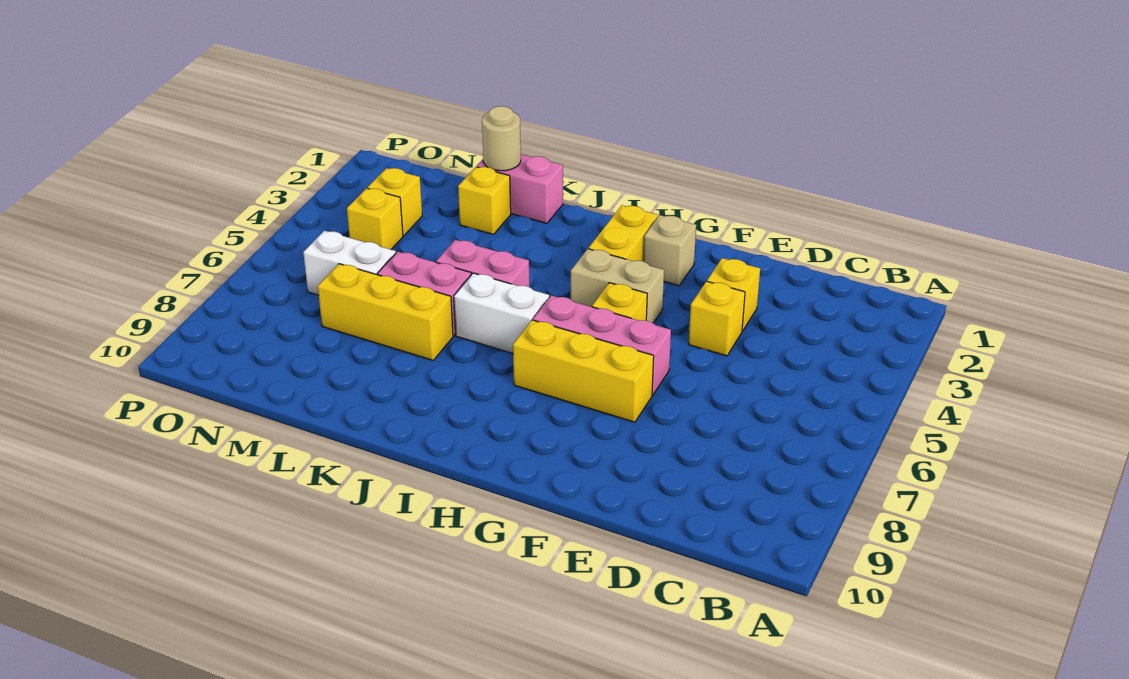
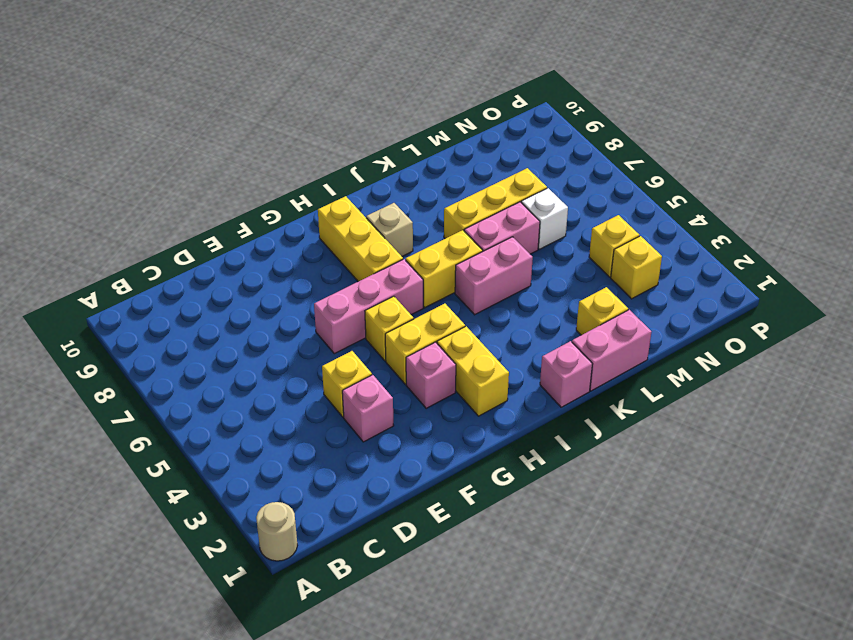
yellow 1x1 brick [707,258,760,331] -> pink 1x1 brick [342,375,394,442]
yellow 1x3 brick [513,320,654,422] -> yellow 1x3 brick turned to [318,196,403,282]
tan 1x1 brick [643,215,696,286] -> tan 1x1 brick moved to [366,203,413,256]
none -> pink 1x1 brick [406,342,456,408]
tan 1x2 brick [571,249,664,323] -> yellow 1x2 brick [385,304,465,384]
white 1x2 brick [454,273,549,353] -> yellow 1x2 brick [406,230,483,308]
none -> pink 1x1 brick [540,341,592,407]
tan 1x1 round brick [482,106,521,171] -> tan 1x1 round brick moved to [256,502,297,561]
white 1x2 brick [303,231,396,295] -> white 1x1 brick [521,188,568,249]

